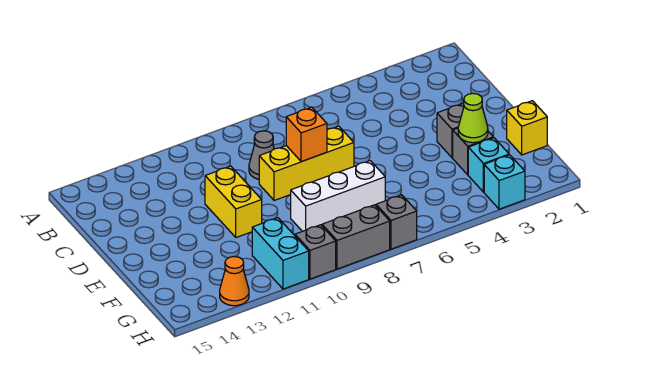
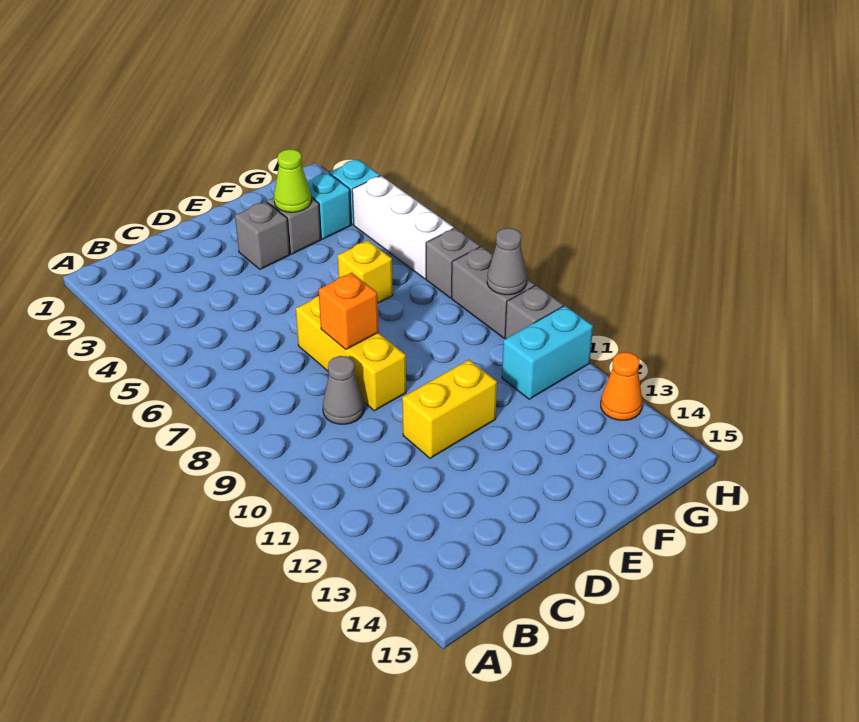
yellow 1x1 brick [507,101,547,155] -> yellow 1x1 brick moved to [338,240,393,303]
white 1x3 brick [291,161,385,231] -> white 1x3 brick moved to [352,176,454,279]
none -> grey 1x1 cone [487,228,527,295]

